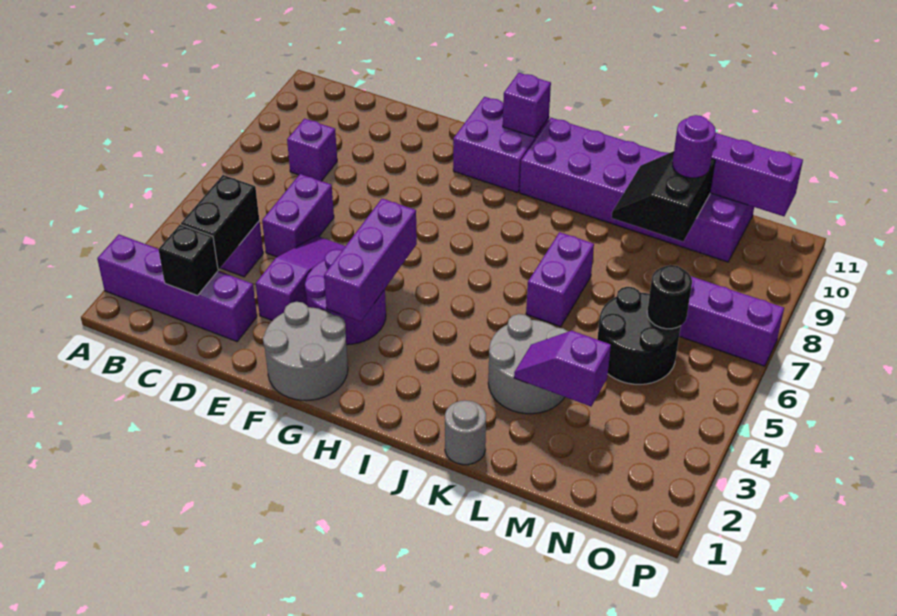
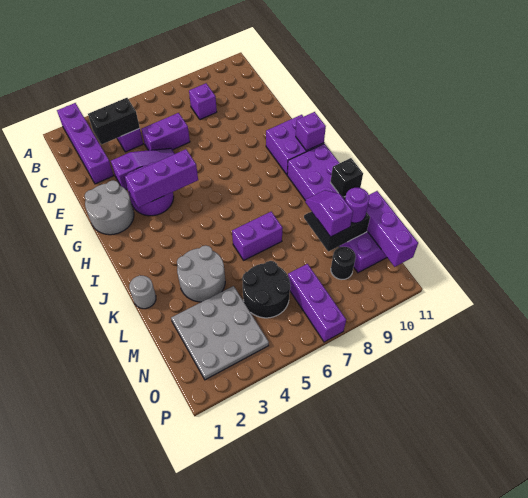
black 1x1 brick [158,225,218,295] -> black 1x1 brick moved to [331,158,363,197]
purple 1x2 slope [514,331,611,406] -> purple 1x2 slope moved to [305,190,353,237]
none -> grey 3x3 plate [171,286,269,380]
black 1x1 round brick [647,265,692,329] -> black 1x1 round brick moved to [331,247,356,280]

